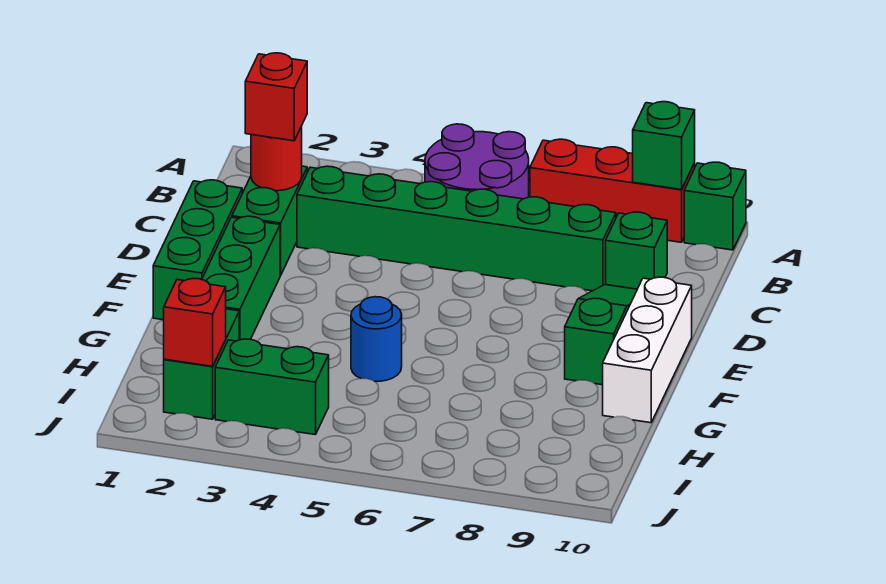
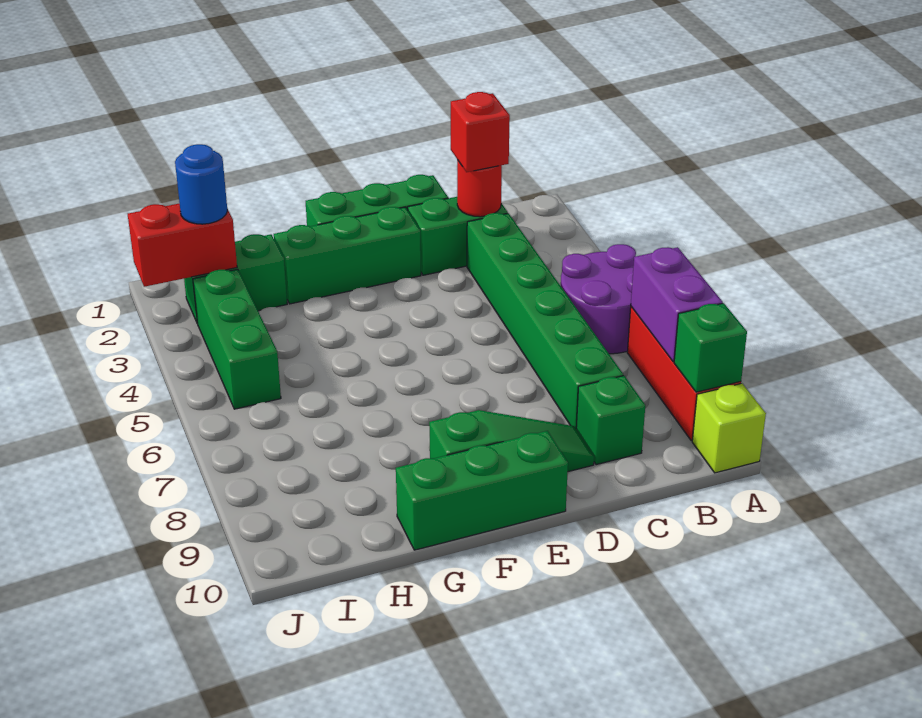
none -> purple 1x2 brick [631,247,723,362]
green 1x1 brick [684,162,746,250] -> lime 1x1 brick [692,383,766,473]
white 1x3 brick [603,277,692,423] -> green 1x3 brick [396,431,568,550]
blue 1x1 round brick [351,297,402,382] -> blue 1x1 round brick moved to [175,144,227,224]
red 1x1 brick [164,279,226,366] -> red 1x2 brick [128,203,237,287]
green 1x2 brick [215,339,329,435] -> green 1x3 brick [193,269,281,409]

